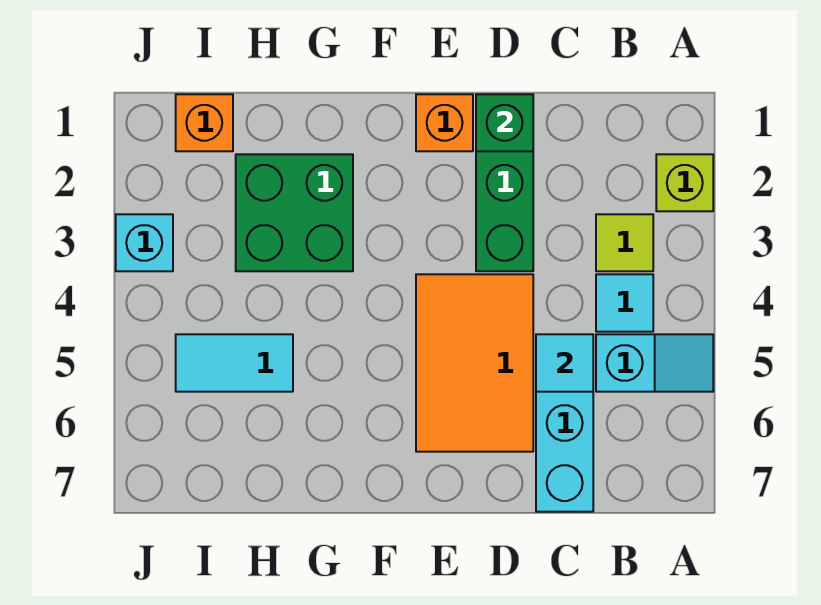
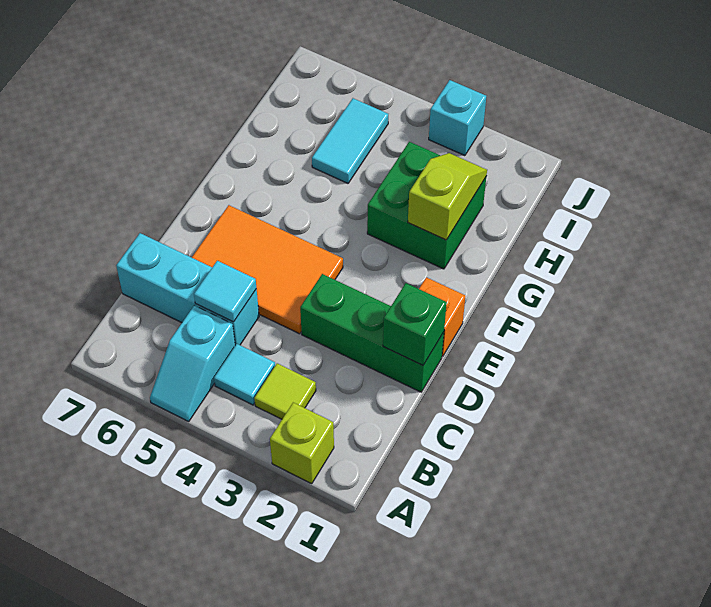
none -> lime 1x2 slope [408,153,487,240]
orange 1x1 brick [176,94,233,151] -> none

